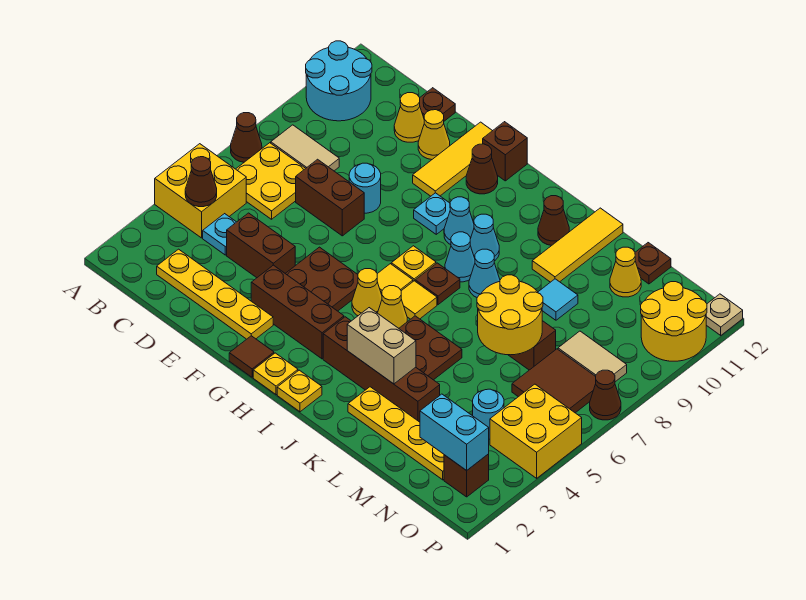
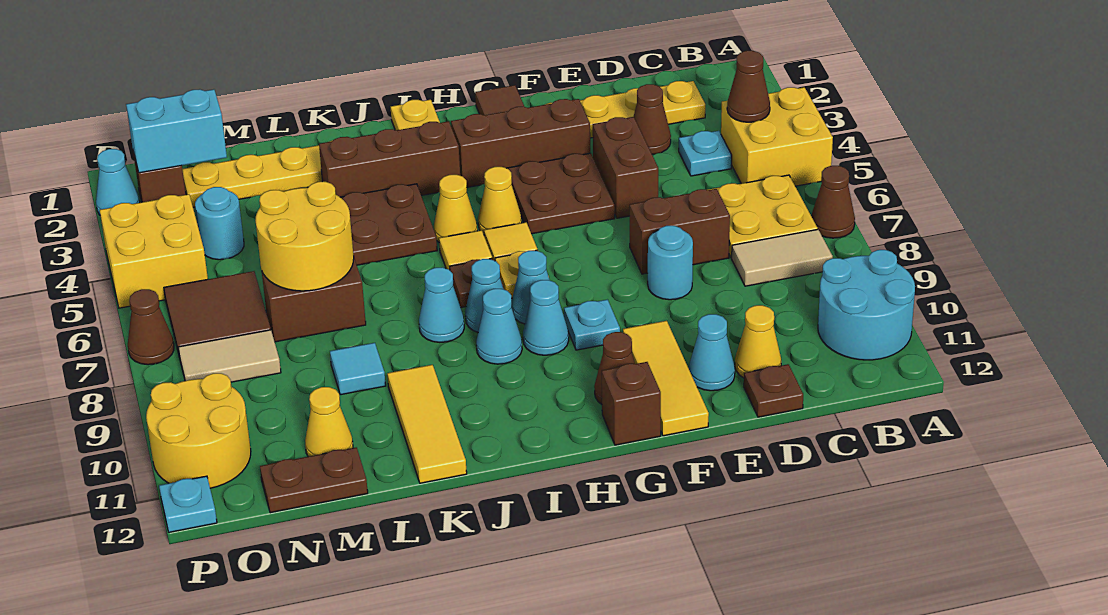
brown 1x2 brick [227,213,295,278] -> brown 1x2 brick turned to [593,117,658,218]
yellow 1x1 cone [418,110,450,160] -> cyan 1x1 cone [688,314,735,391]
yellow 1x1 plate [253,353,298,395] -> none
none -> cyan 1x1 cone [512,251,550,324]
brown 1x4 brick [323,317,440,422] -> brown 1x3 brick [319,121,460,197]
tan 1x2 brick [347,308,416,384] -> none
brown 1x1 cone [538,196,569,246] -> brown 1x1 cone moved to [634,84,671,154]
brown 1x1 plate [635,243,671,284] -> brown 1x2 plate [260,447,368,513]
none -> cyan 1x1 cone [96,149,140,215]
tan 1x1 plate [706,294,743,335] -> cyan 1x1 plate [159,476,217,532]

